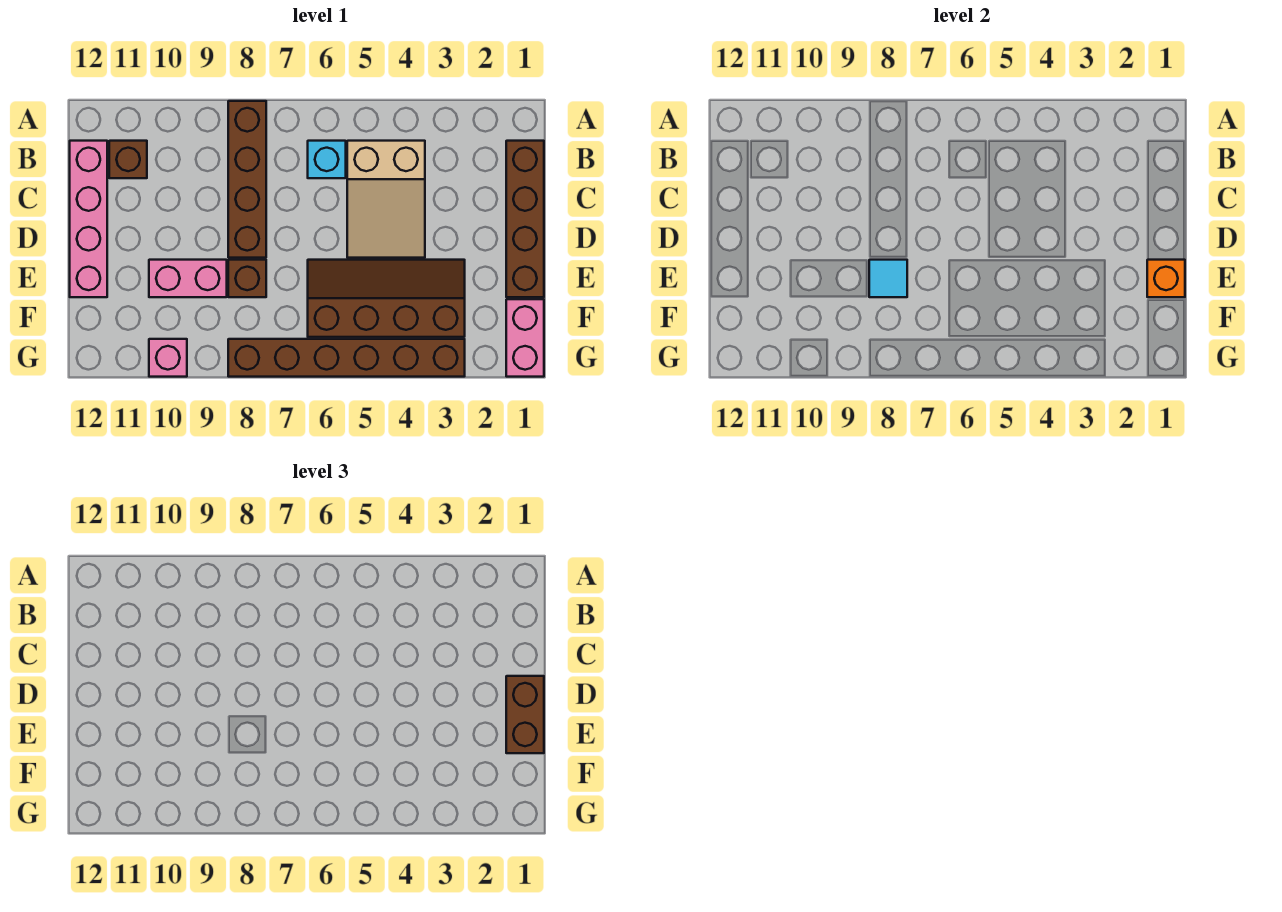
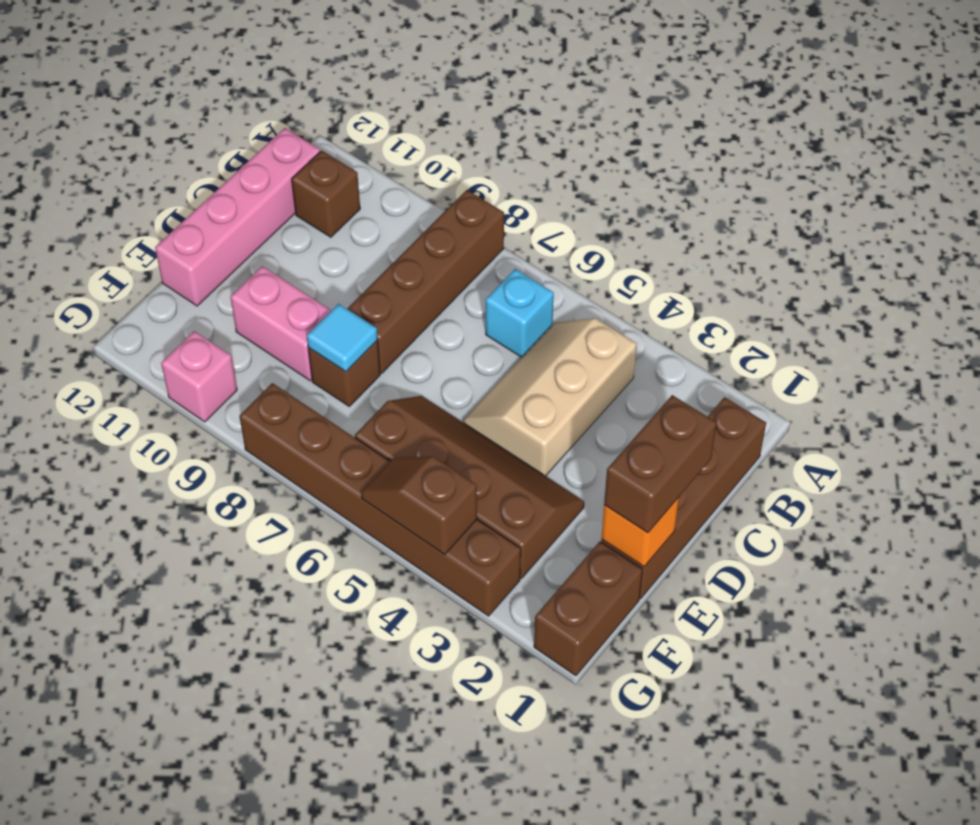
tan 2x3 slope [347,141,425,258] -> tan 2x3 slope turned to [463,318,637,476]
pink 1x2 brick [506,299,544,377] -> brown 1x2 brick [534,542,642,676]
none -> brown 1x2 slope [361,457,477,555]

